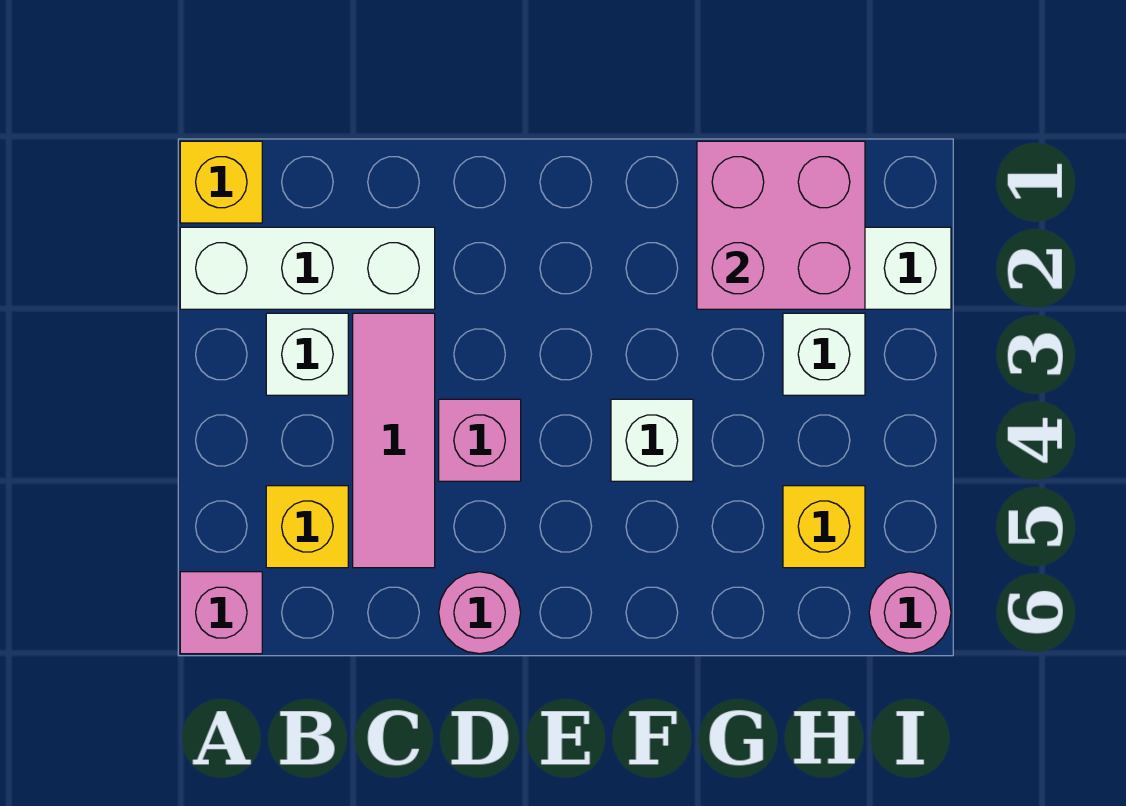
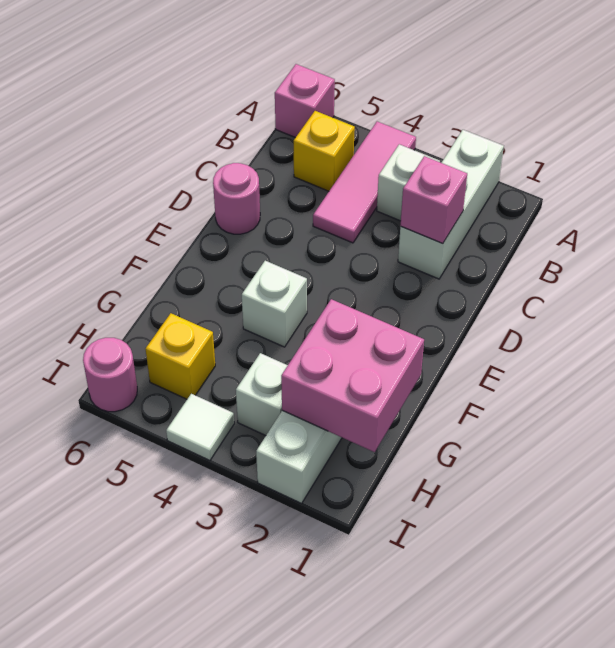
yellow 1x1 brick [180,141,262,223] -> none
pink 1x3 tile [353,313,435,568] -> pink 1x3 tile turned to [313,122,416,243]
pink 1x1 brick [439,399,521,481] -> pink 1x1 brick moved to [400,156,467,243]
none -> white 1x1 tile [166,394,234,460]

